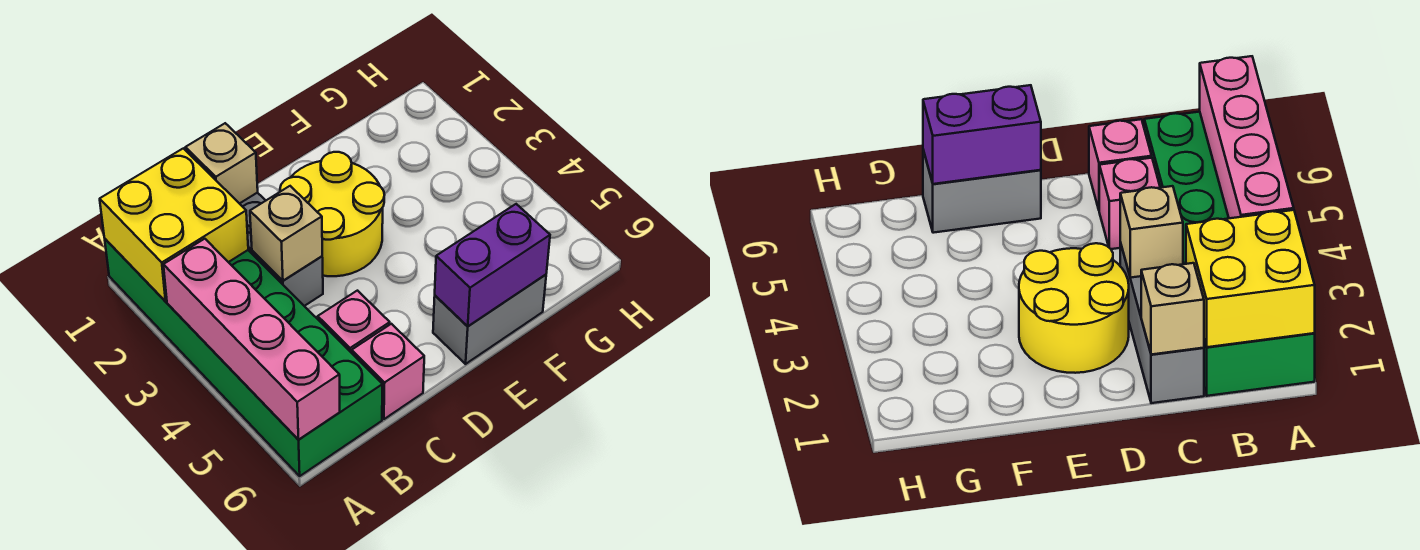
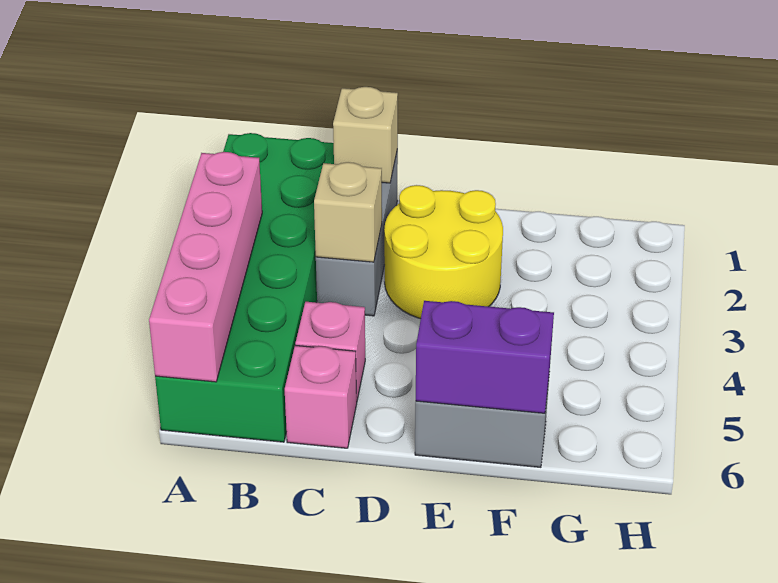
yellow 2x2 brick [100,148,248,301] -> none

